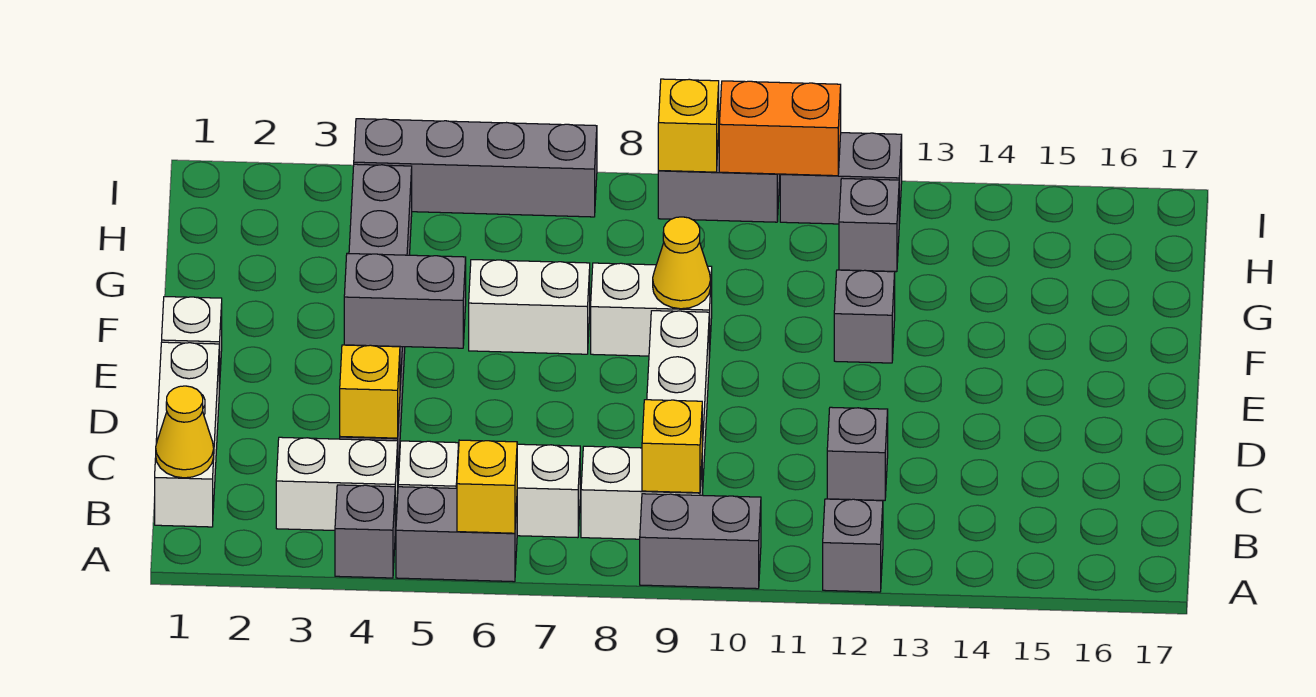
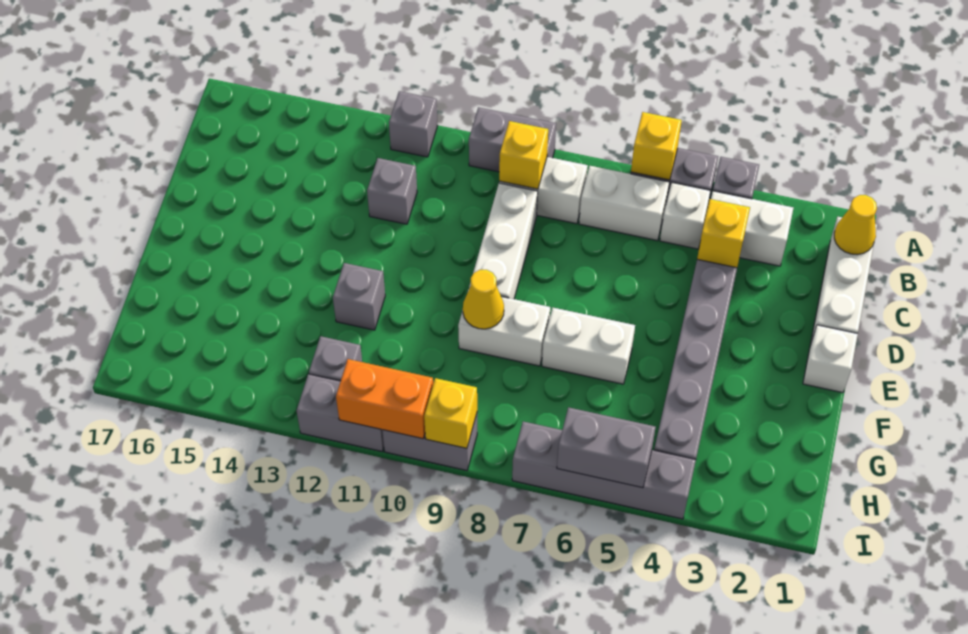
grey 1x2 brick [344,253,466,348] -> grey 1x2 brick moved to [557,407,656,488]

